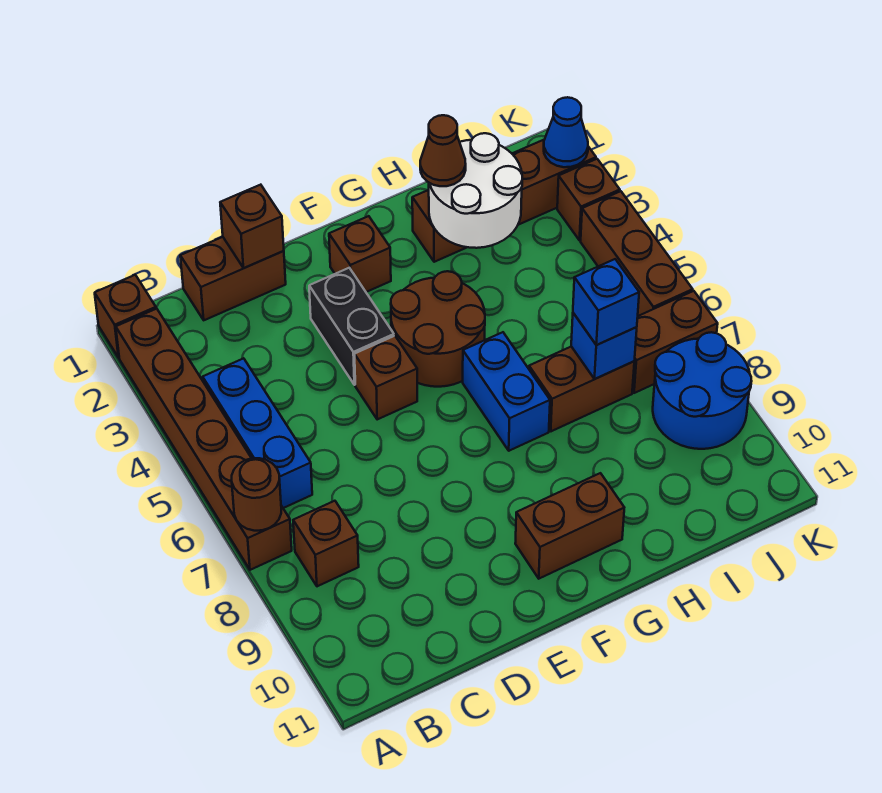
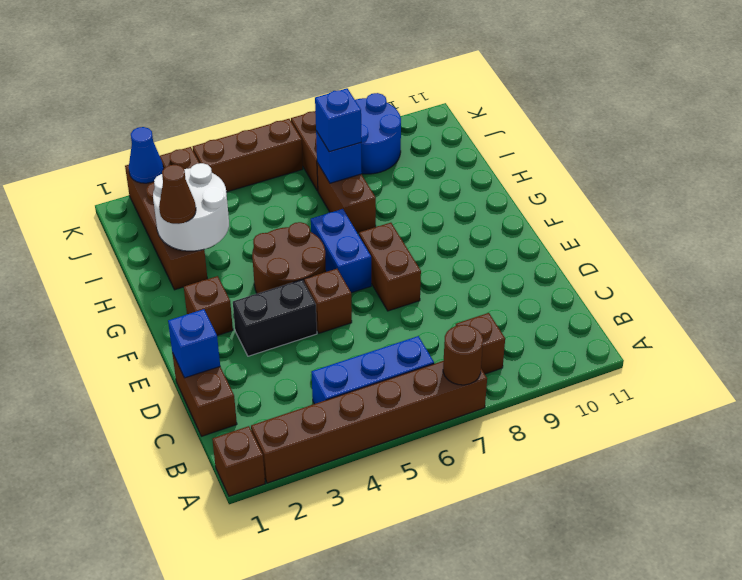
brown 1x1 brick [220,185,284,268] -> blue 1x1 brick [168,309,220,378]
brown 1x2 brick [515,473,624,579] -> brown 1x2 brick moved to [359,223,421,311]
blue 1x2 brick [463,332,550,451] -> blue 1x2 brick turned to [311,209,371,293]

